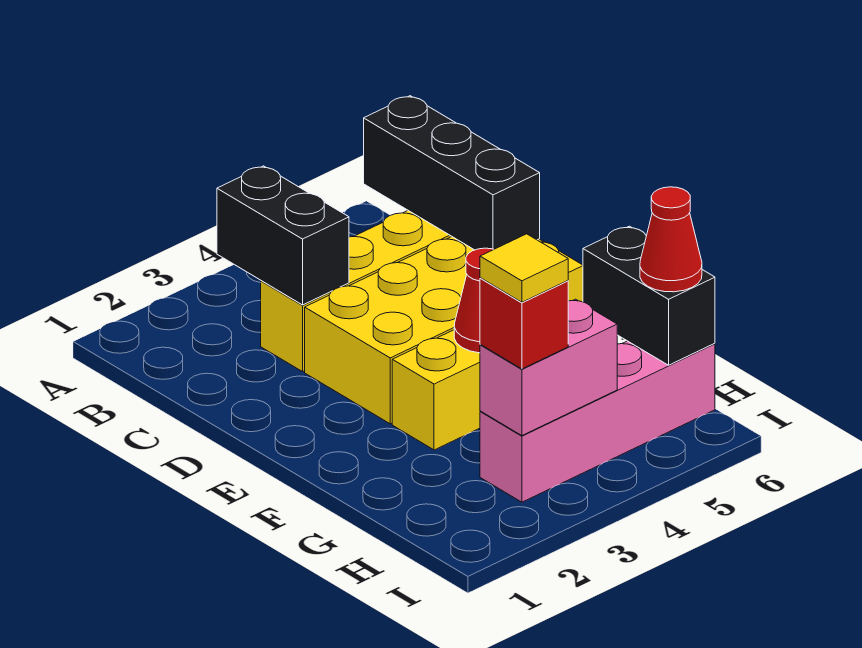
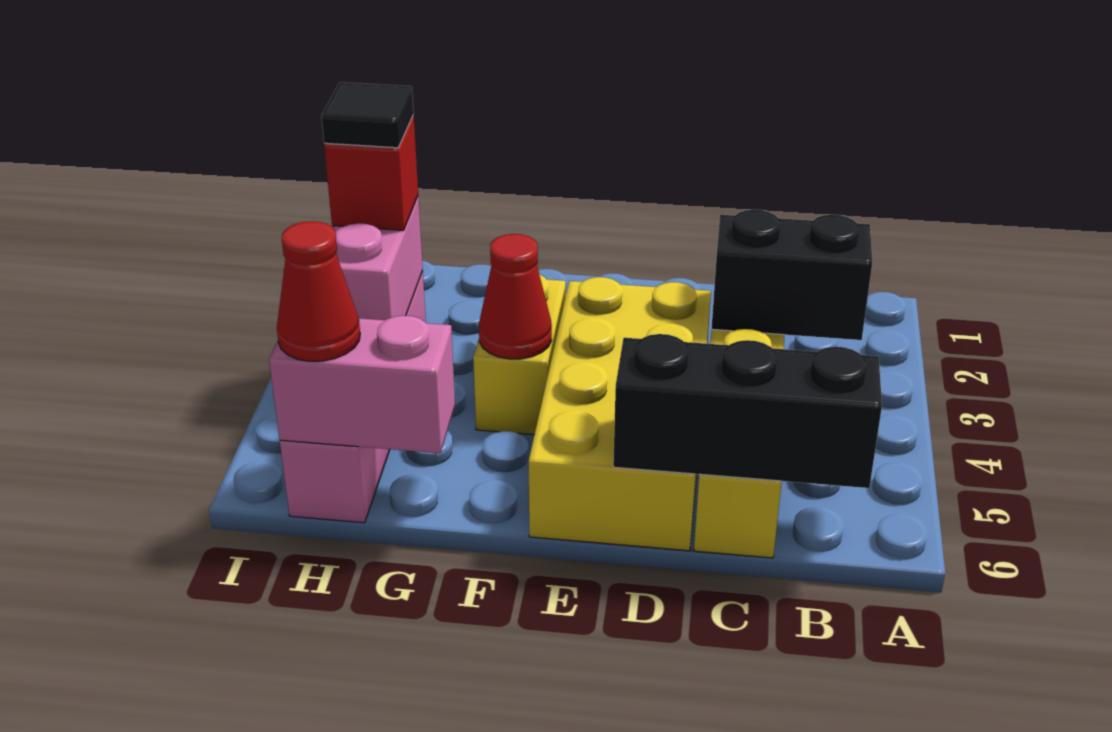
black 1x2 brick [583,226,715,365] -> pink 1x2 brick [269,315,455,453]
yellow 1x1 tile [480,234,568,302] -> black 1x1 tile [321,82,414,148]

